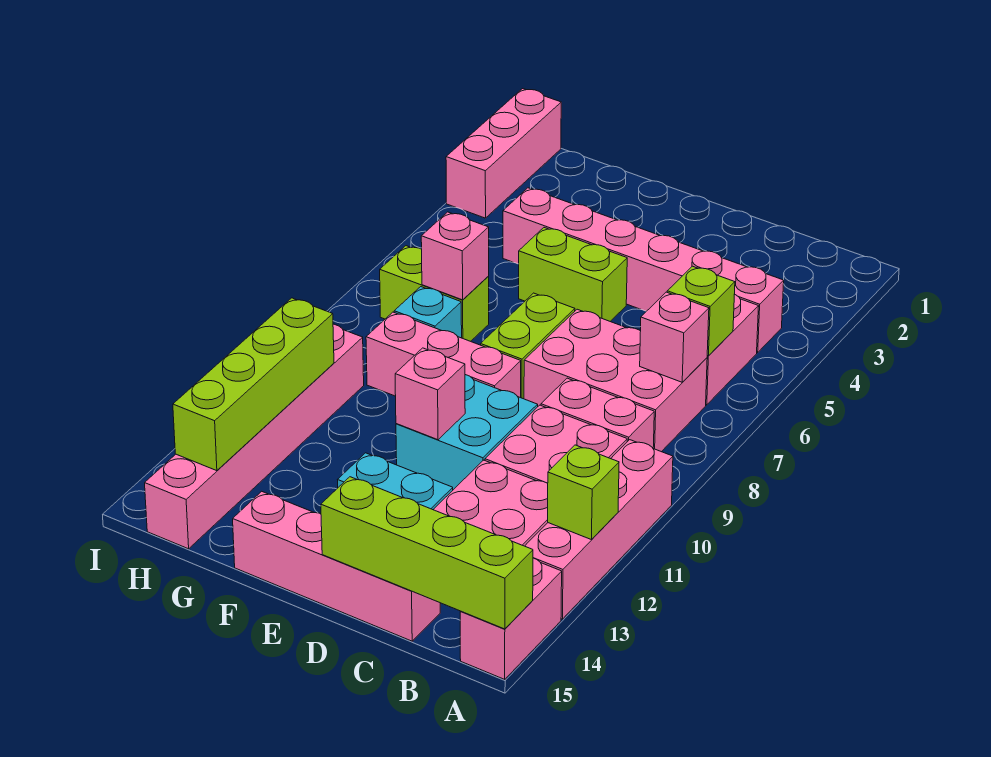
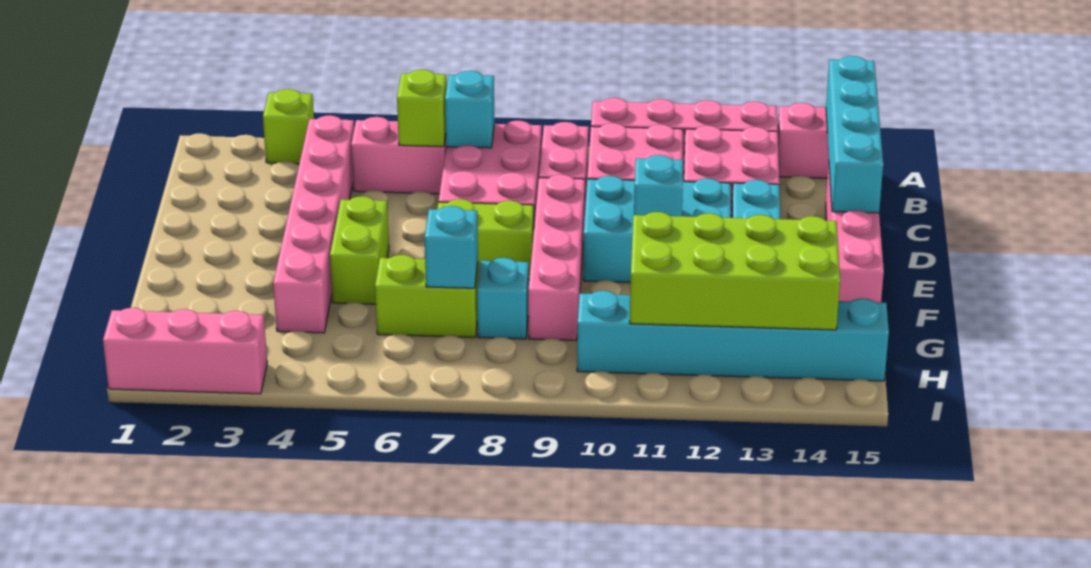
lime 1x1 brick [548,445,619,539] -> lime 1x1 brick moved to [263,89,314,164]
lime 1x4 brick [321,477,533,629] -> cyan 1x4 brick [826,56,883,213]
pink 1x1 brick [640,292,709,382] -> cyan 1x1 brick [445,71,494,148]
cyan 2x2 brick [396,375,538,490] -> cyan 2x3 brick [583,176,731,283]
pink 1x3 brick [366,312,521,398] -> pink 1x4 brick [528,174,585,340]
pink 1x1 brick [395,348,465,440] -> cyan 1x1 brick [634,155,683,216]
lime 1x2 brick [380,246,489,341] -> lime 1x2 brick turned to [375,255,478,337]
pink 1x1 brick [421,212,489,300] -> cyan 1x1 brick [425,206,478,288]
pink 1x6 brick [145,324,364,549] -> cyan 1x6 brick [577,291,889,381]
lime 1x4 brick [173,298,334,471] -> lime 2x4 brick [630,212,840,330]

